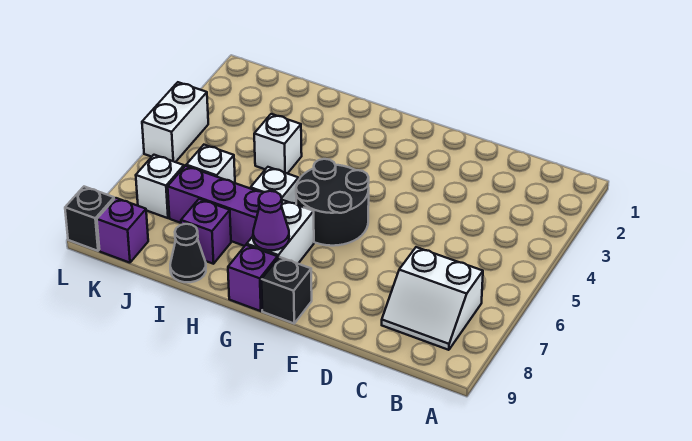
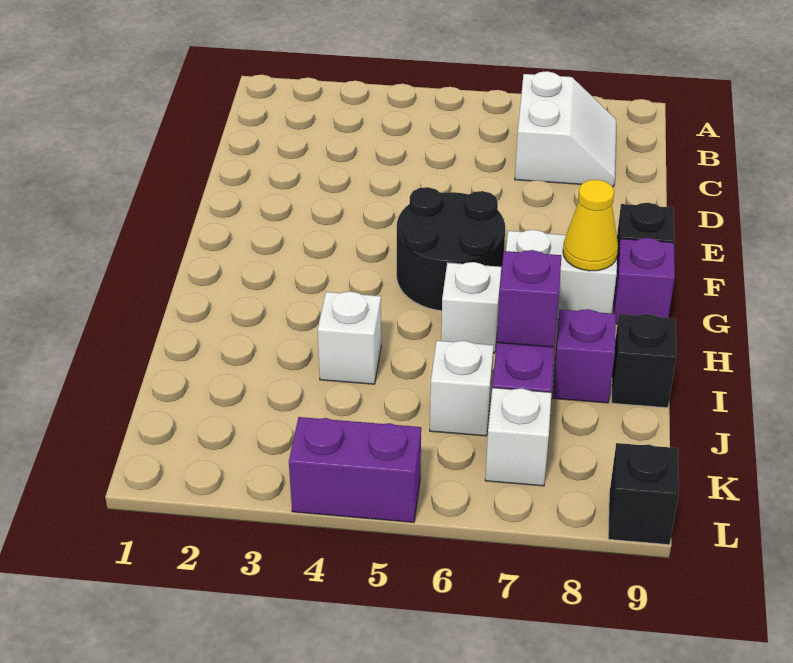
purple 1x1 cone [253,191,289,250] -> yellow 1x1 cone [563,180,618,271]
black 1x1 cone [170,224,206,282] -> black 1x1 brick [611,314,676,408]
purple 1x1 brick [97,198,148,263] -> purple 1x1 brick moved to [497,250,561,347]
white 1x2 brick [142,82,208,162] -> purple 1x2 brick [289,417,421,522]

